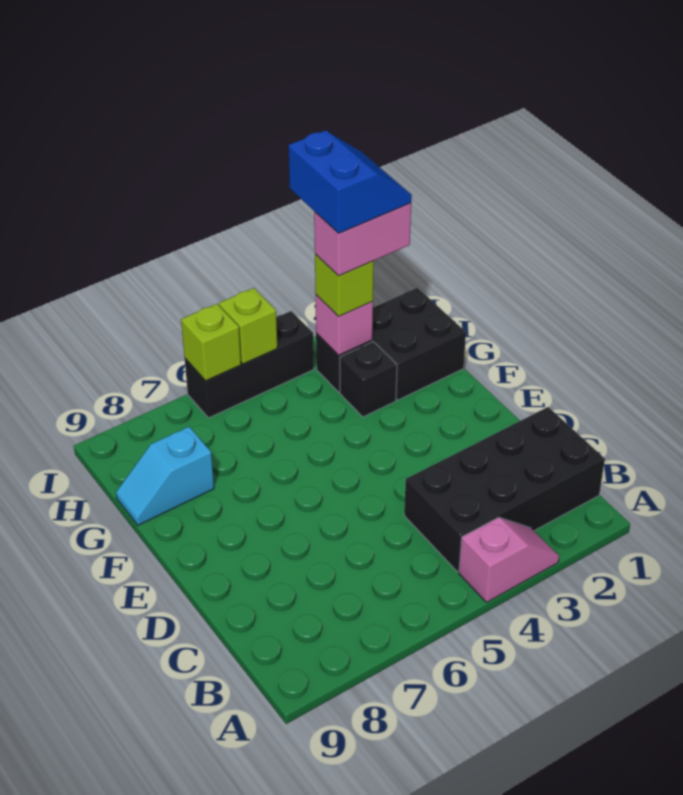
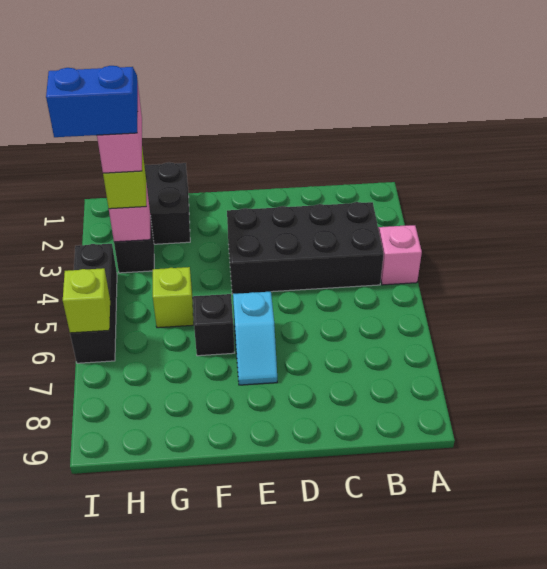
black 2x4 brick [404,407,605,572] -> black 2x4 brick turned to [227,202,384,294]
black 1x1 brick [340,342,397,417] -> black 1x1 brick moved to [193,294,235,356]
cyan 1x2 slope [116,427,214,525] -> cyan 1x2 slope moved to [233,292,277,385]
lime 1x1 brick [219,288,277,364] -> lime 1x1 brick moved to [153,267,194,328]

